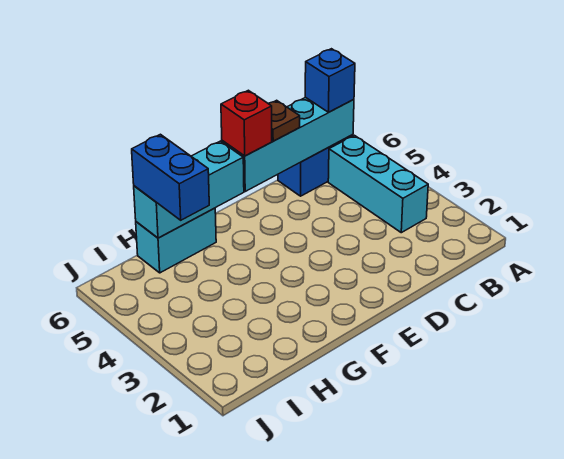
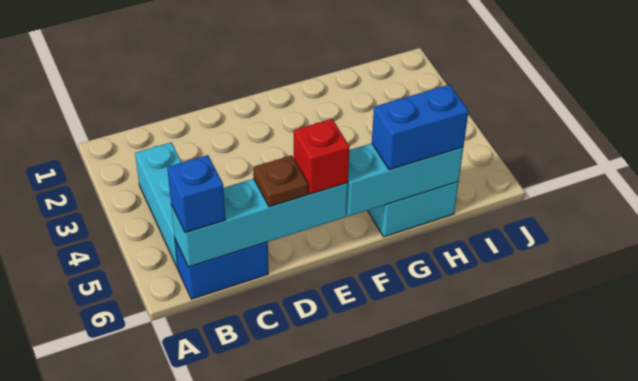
blue 1x2 brick [132,134,209,220] -> blue 1x2 brick turned to [372,85,468,170]

